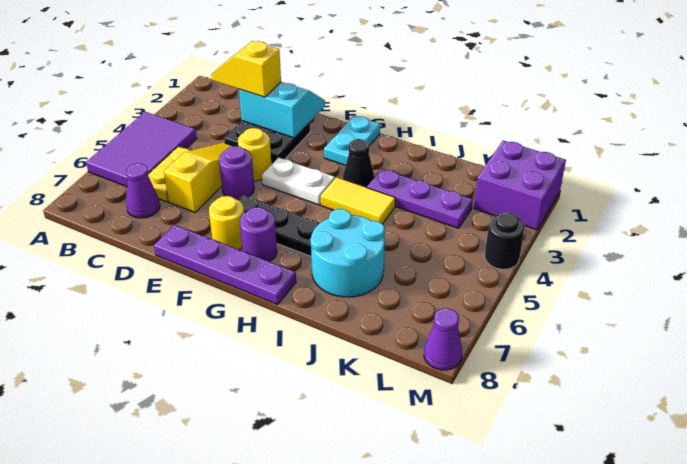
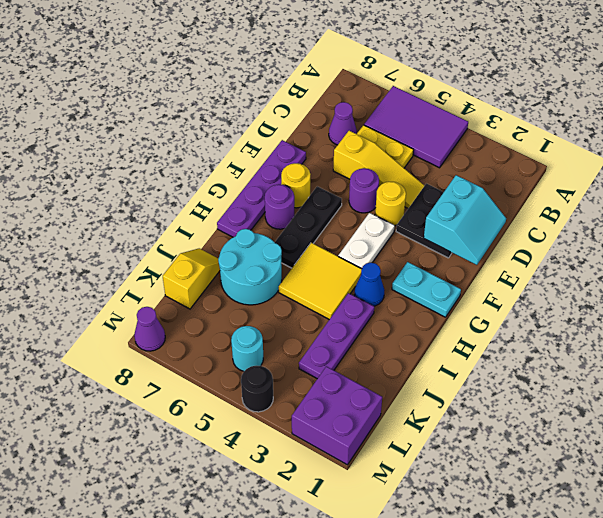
yellow 1x2 slope [211,41,281,97] -> yellow 1x2 slope moved to [163,248,220,309]
black 1x1 cone [343,139,374,188] -> blue 1x1 cone [354,262,385,306]
yellow 1x2 tile [321,177,395,224] -> yellow 2x2 tile [279,243,362,319]
none -> cyan 1x1 round brick [231,326,263,371]

